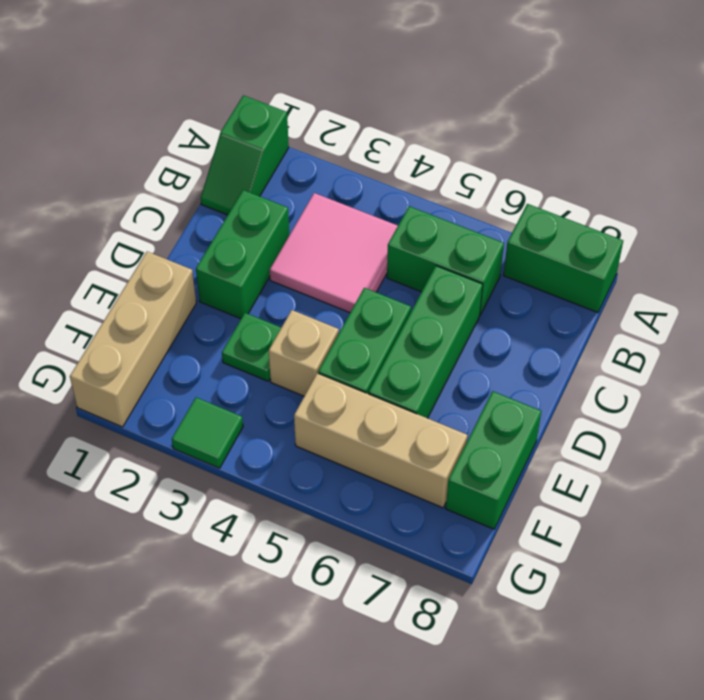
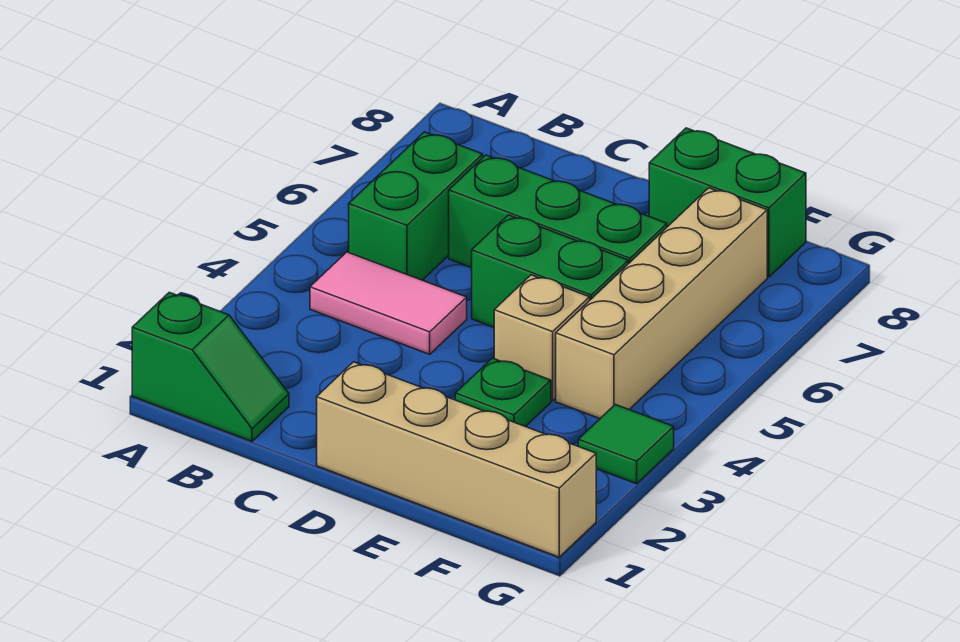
green 1x2 brick [503,204,623,313] -> none
pink 2x2 tile [270,193,398,313] -> pink 1x2 tile [310,252,467,354]
green 1x2 brick [196,190,289,319] -> none
tan 1x3 brick [70,252,196,427] -> tan 1x4 brick [317,362,596,557]
tan 1x3 brick [294,373,467,508] -> tan 1x4 brick [556,188,767,419]

